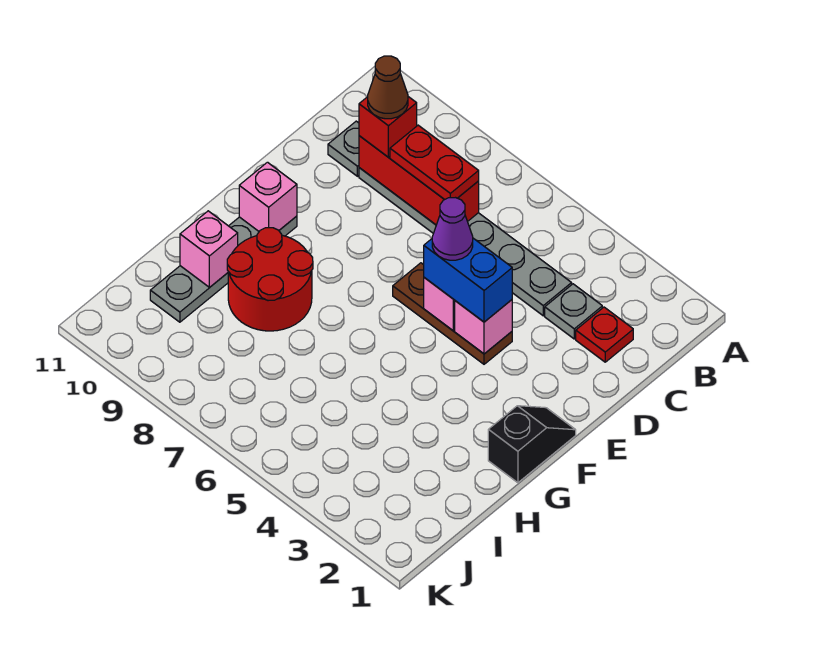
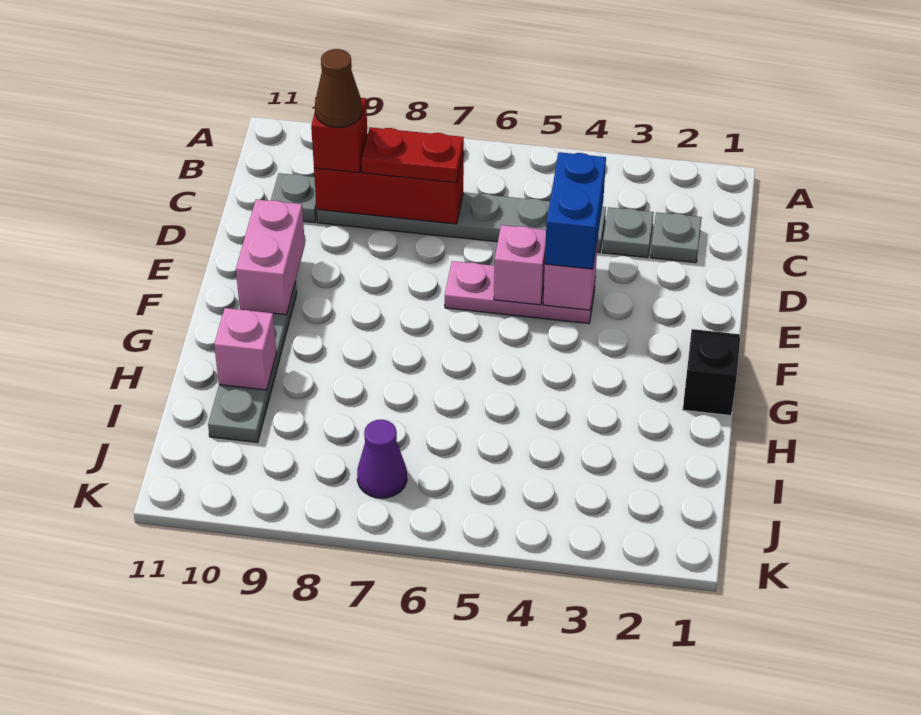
red 1x1 plate [576,307,633,362] -> grey 1x1 plate [651,212,702,263]
brown 1x3 plate [393,263,512,364] -> pink 1x3 plate [445,261,595,324]
blue 1x2 brick [424,238,512,322] -> blue 1x2 brick turned to [545,152,606,269]
purple 1x1 cone [432,198,473,260] -> purple 1x1 cone moved to [357,420,407,498]
pink 1x1 brick [239,162,297,231] -> pink 1x2 brick [236,199,305,315]
red 2x2 round brick [227,228,313,331] -> none

